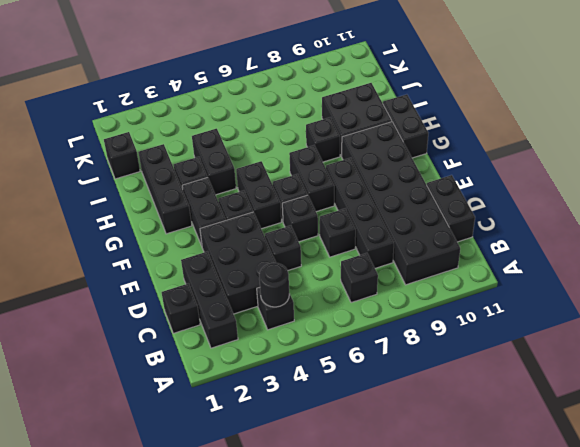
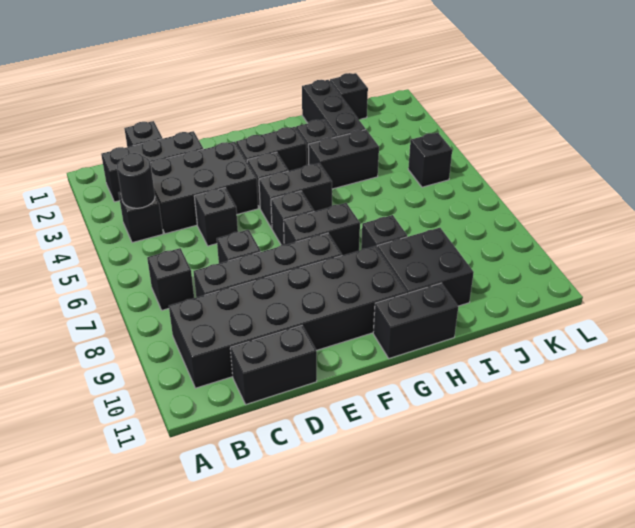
black 1x1 brick [282,195,318,242] -> black 1x1 brick moved to [408,132,452,187]
black 1x3 brick [139,144,192,234] -> black 1x3 brick turned to [302,80,366,137]

